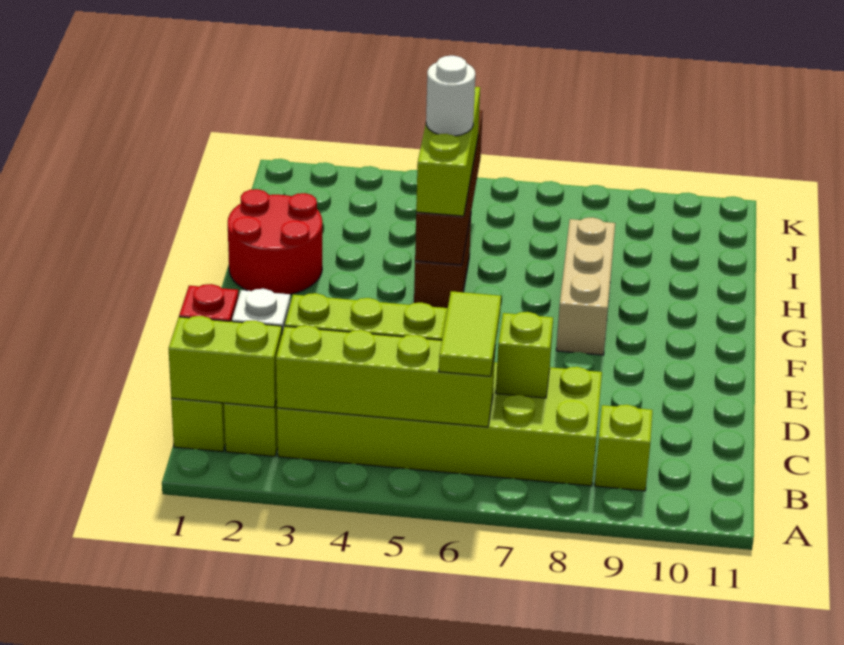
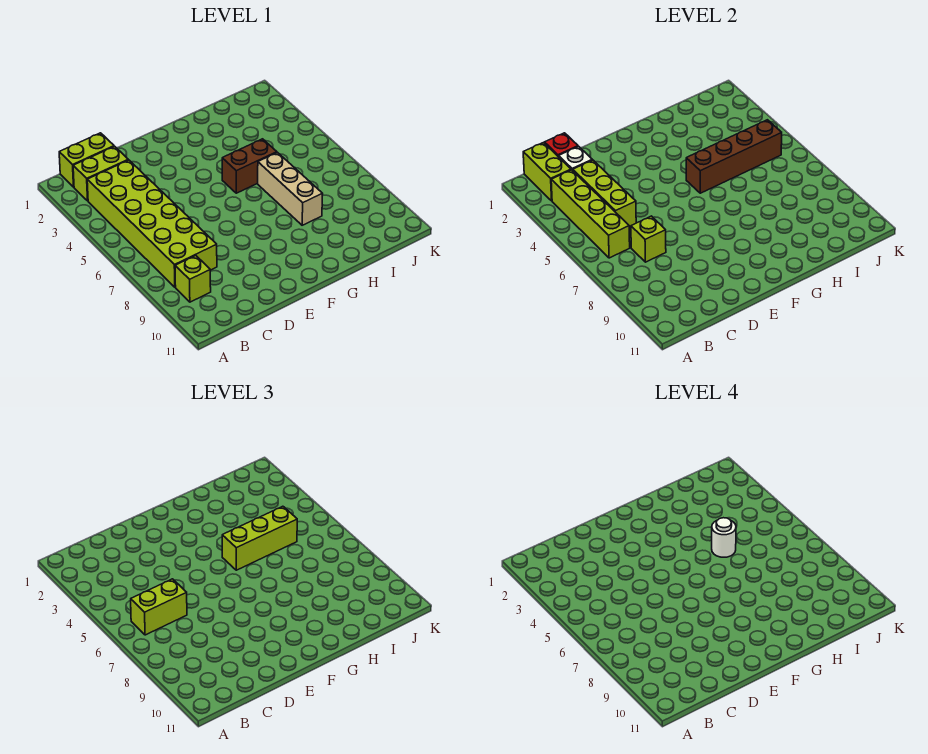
lime 1x2 tile [439,291,501,376] -> lime 1x2 brick [131,579,187,635]
tan 1x3 brick [556,217,615,355] -> tan 1x3 brick turned to [258,153,323,225]
red 2x2 round brick [228,189,322,294] -> none

